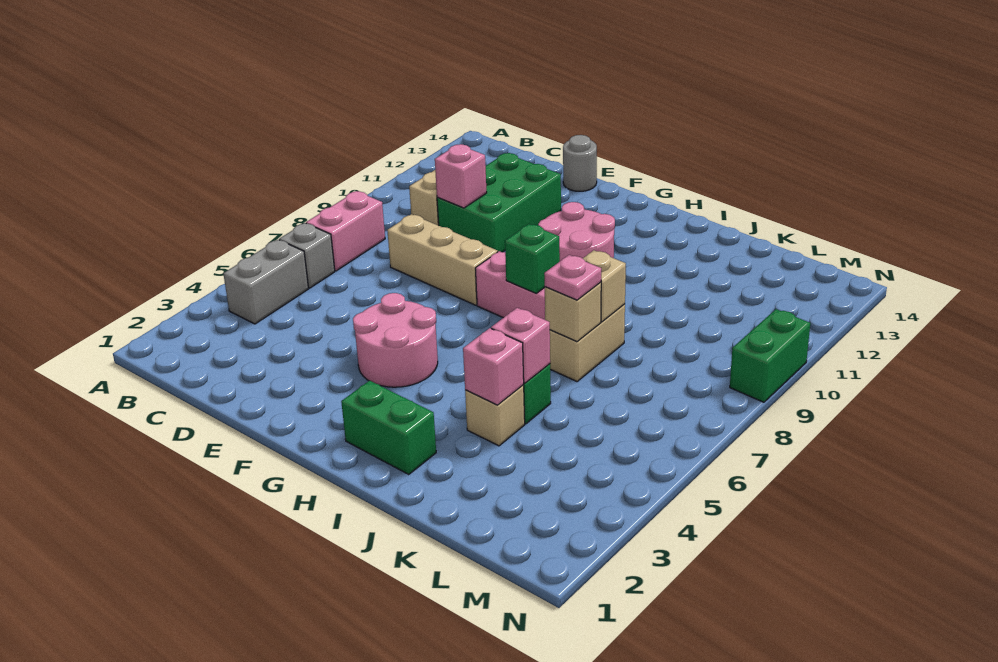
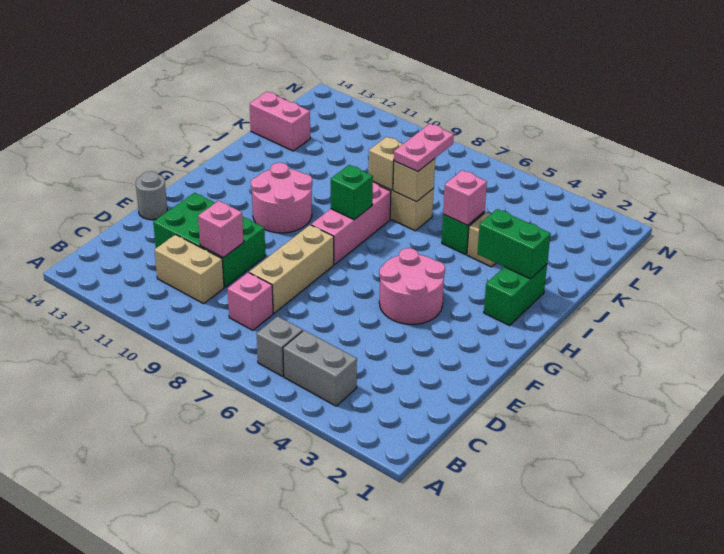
pink 1x2 brick [306,191,385,271] -> pink 1x2 brick moved to [250,92,310,151]
pink 1x1 brick [463,328,524,405] -> pink 1x1 brick moved to [228,272,273,330]
pink 1x1 plate [544,255,601,300] -> pink 1x2 plate [394,124,454,172]
green 1x2 brick [730,309,810,402] -> green 1x2 brick moved to [477,209,551,279]

